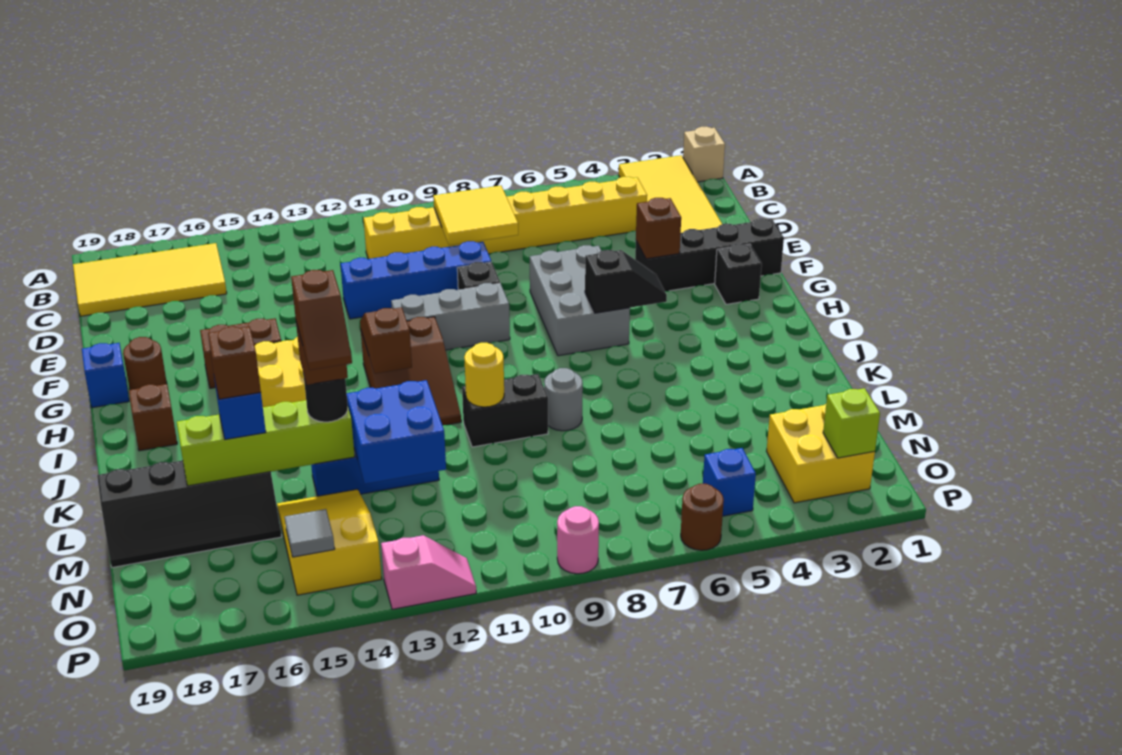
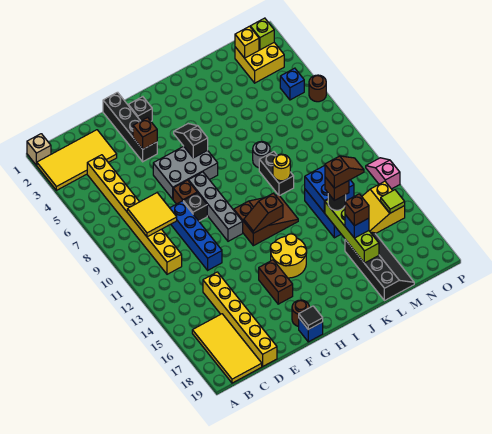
none -> yellow 1x6 brick [203,272,277,366]
grey 1x3 brick [391,283,510,350] -> grey 1x4 brick [188,172,243,241]
none -> black 1x1 tile [299,306,323,330]
brown 1x1 brick [129,384,177,451] -> brown 1x1 brick moved to [173,180,197,204]
none -> yellow 1x1 brick [235,26,259,58]
grey 1x1 tile [285,509,335,557] -> lime 1x1 tile [381,190,405,213]
pink 1x1 round brick [557,506,599,574] -> none

